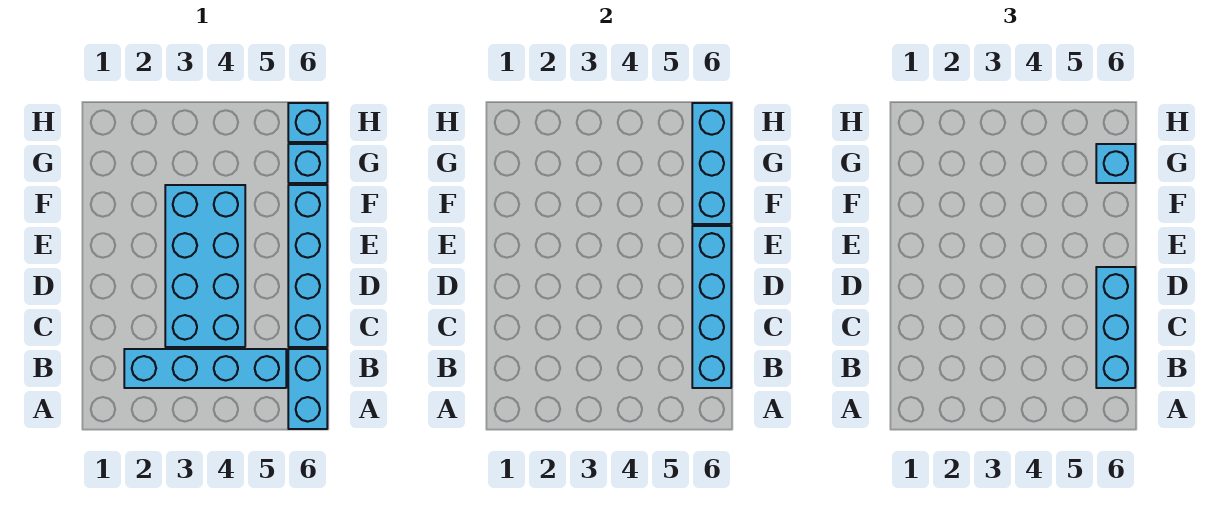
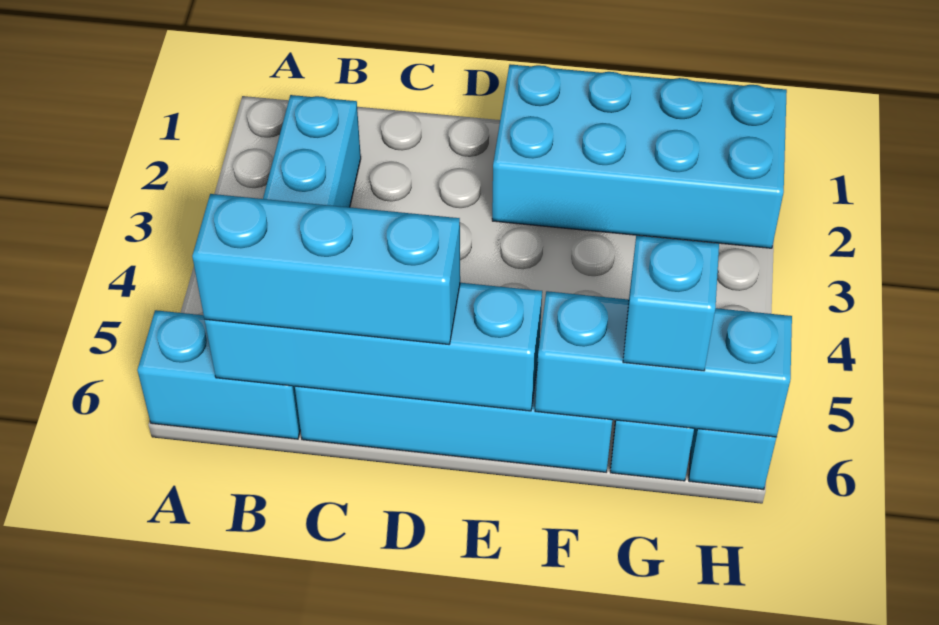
cyan 2x4 brick [165,185,245,347] -> cyan 2x4 brick moved to [492,64,787,248]

